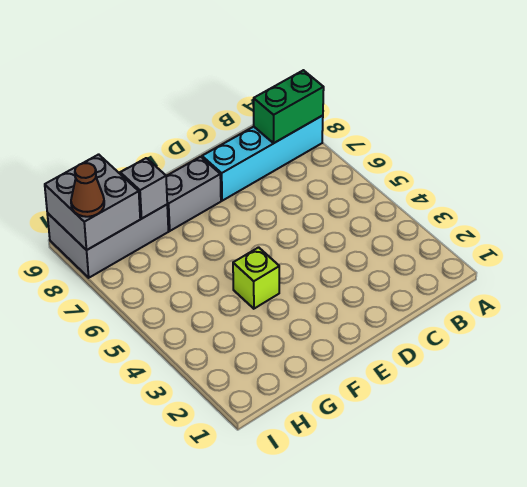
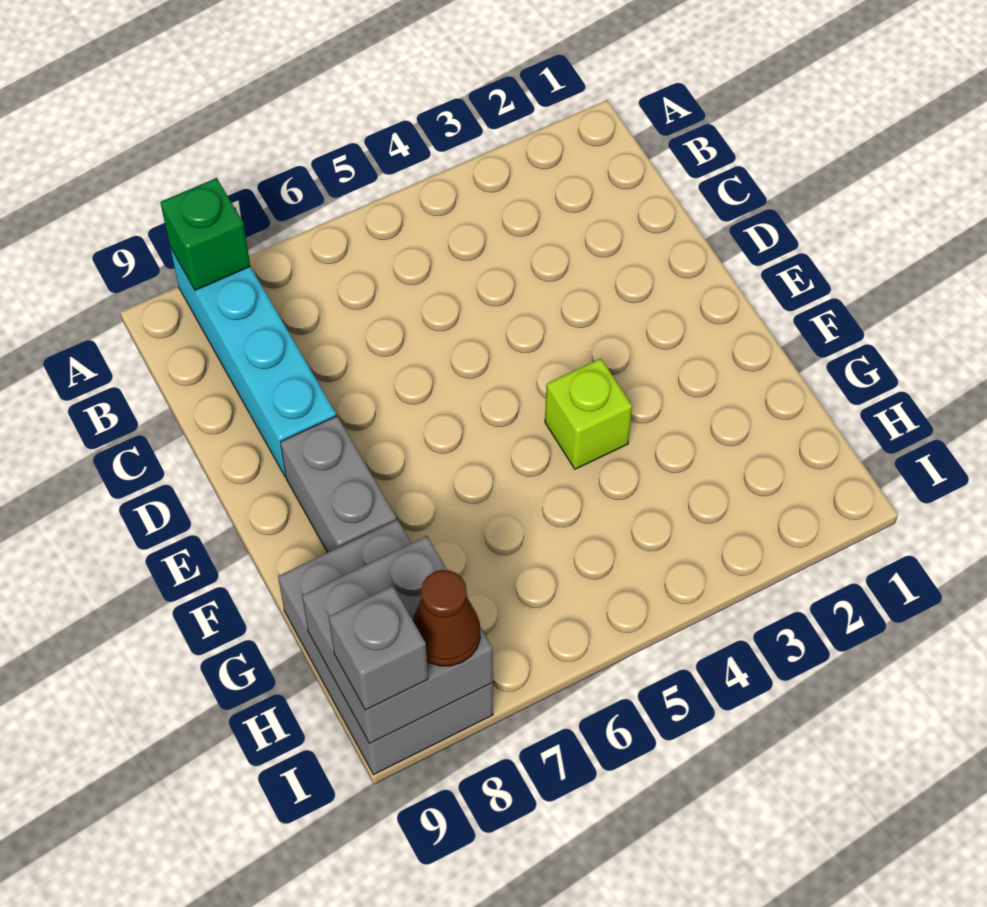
green 1x2 brick [254,70,324,143] -> green 1x1 brick [160,178,250,290]
grey 1x1 brick [120,158,167,218] -> grey 1x1 brick moved to [329,586,428,710]

